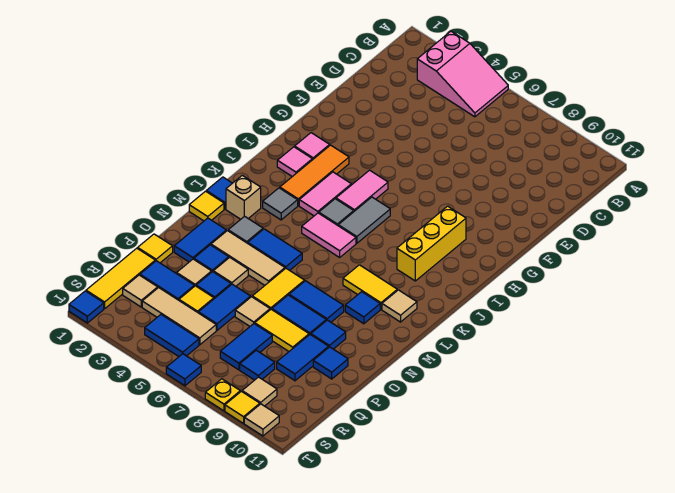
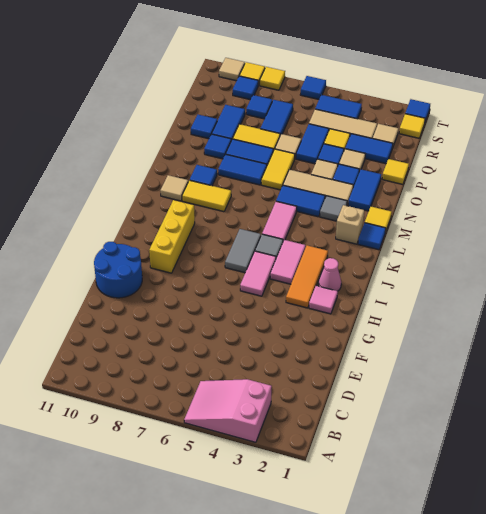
none -> blue 2x2 round brick [94,242,142,298]
pink 1x1 tile [277,147,312,177] -> pink 1x1 cone [319,258,341,291]
grey 1x1 tile [263,188,298,220] -> none
pink 1x2 tile [302,213,356,257] -> pink 1x2 tile turned to [262,201,297,241]
yellow 1x3 tile [86,248,155,309] -> yellow 1x1 tile [399,114,425,138]
tan 1x1 tile [242,377,277,406] -> blue 1x1 tile [233,76,258,100]
yellow 1x1 plate [205,379,240,411] -> yellow 1x1 tile [260,67,285,90]

